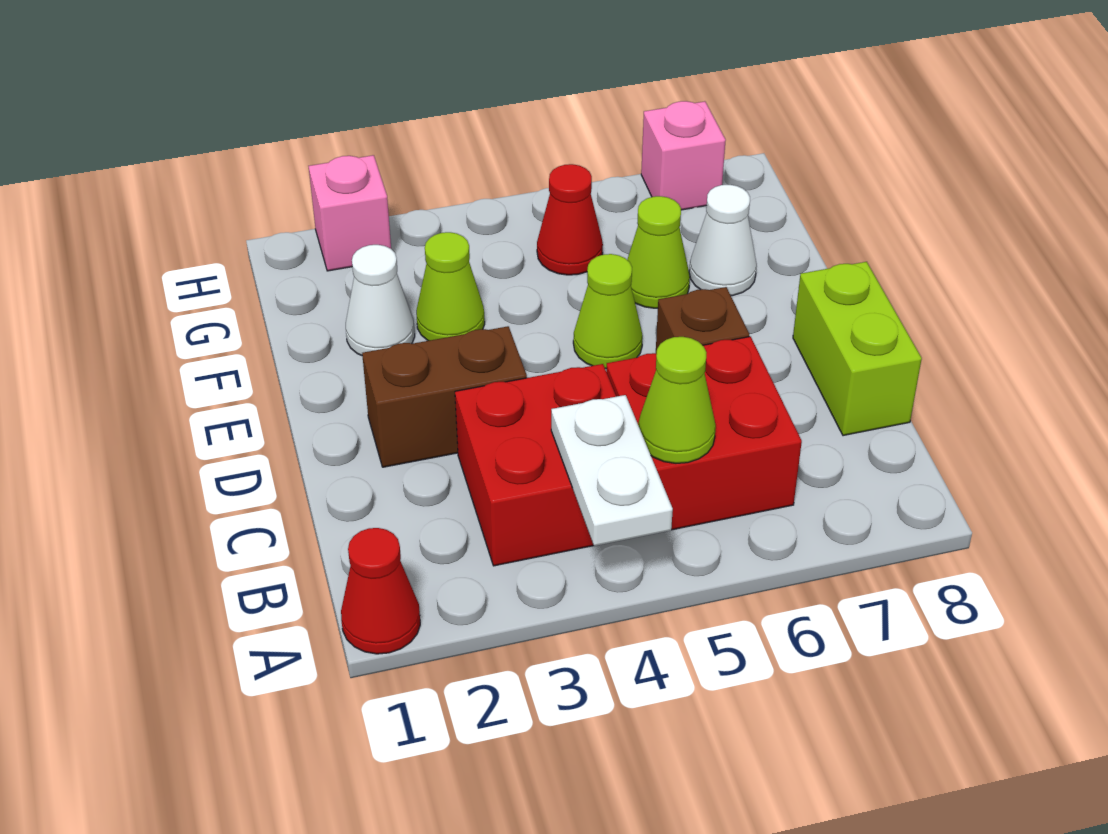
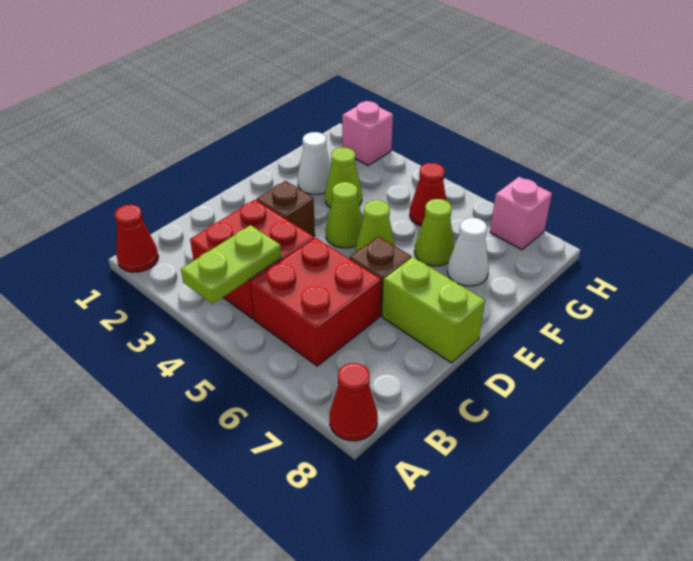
white 1x2 plate [551,395,673,546] -> lime 1x2 plate [181,225,281,304]
none -> red 1x1 cone [329,363,378,441]
lime 1x1 cone [638,337,716,463] -> lime 1x1 cone moved to [326,182,363,248]
lime 1x2 brick [793,262,922,436] -> lime 1x2 brick turned to [382,257,485,363]
brown 1x2 brick [362,326,527,467] -> brown 1x1 brick [256,181,315,237]

